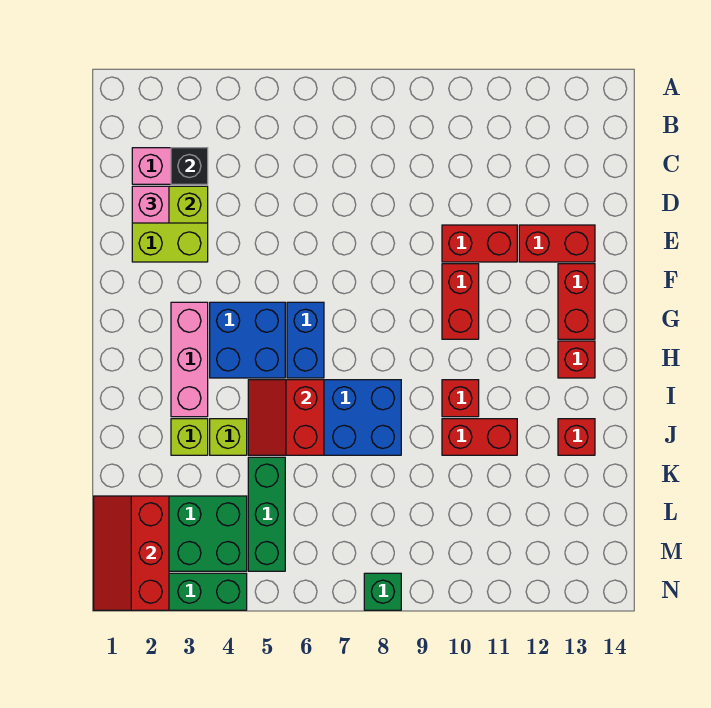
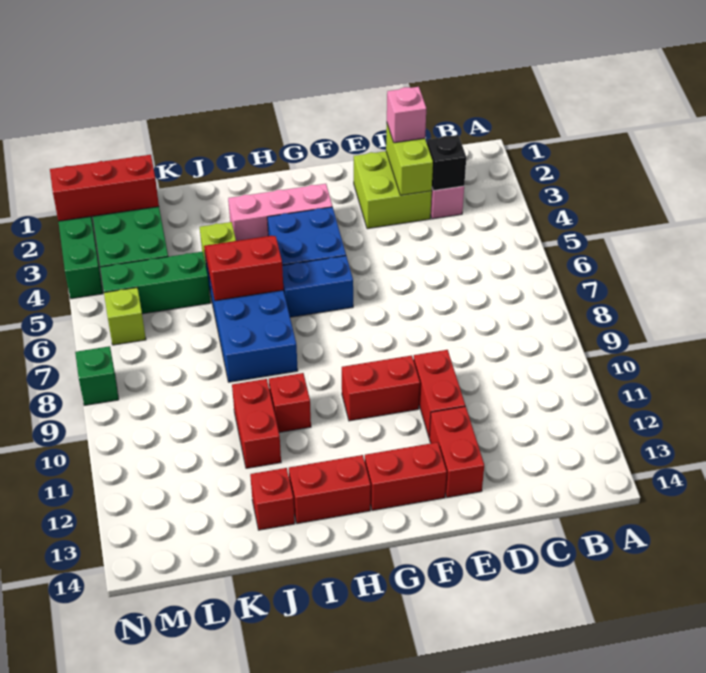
red 1x1 brick [558,341,595,378] -> red 1x2 brick [289,455,371,523]
lime 1x1 brick [171,419,208,455] -> lime 1x1 brick moved to [104,288,146,345]

